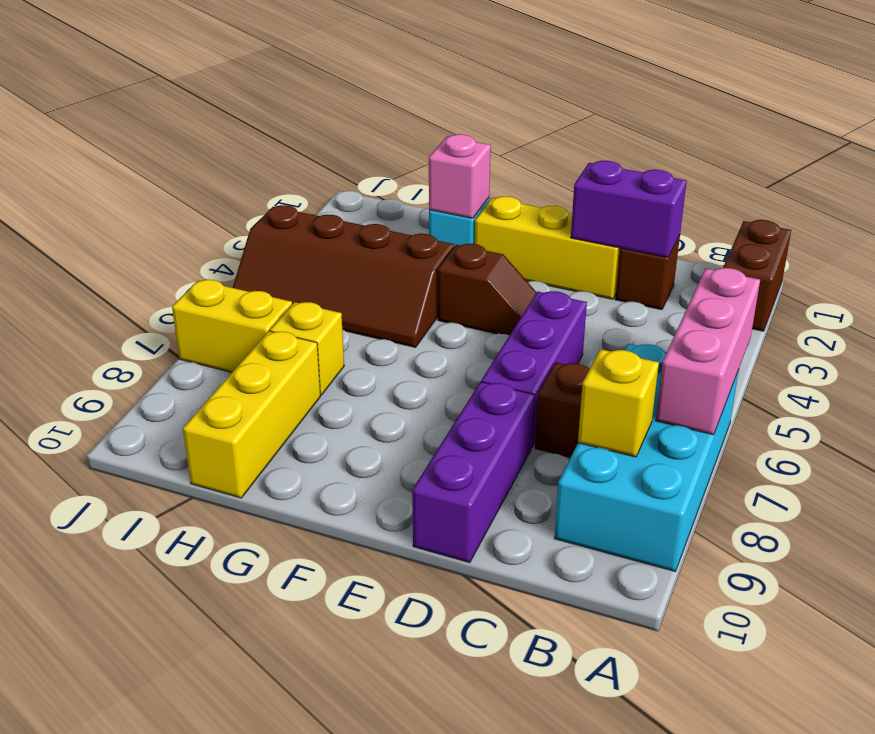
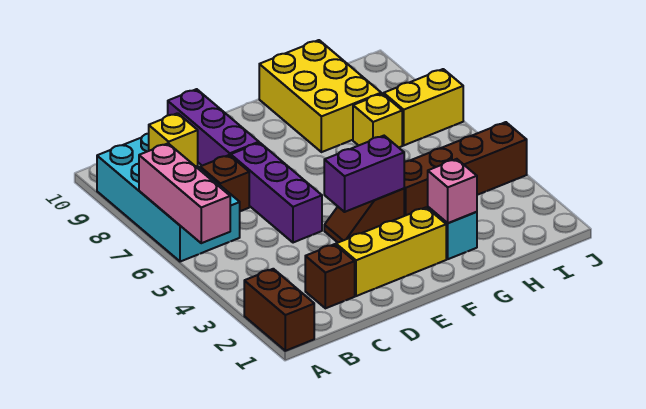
purple 1x2 brick [571,161,687,257] -> purple 1x2 brick moved to [324,136,404,212]
yellow 1x3 brick [183,331,321,498] -> yellow 2x3 brick [259,40,381,152]

